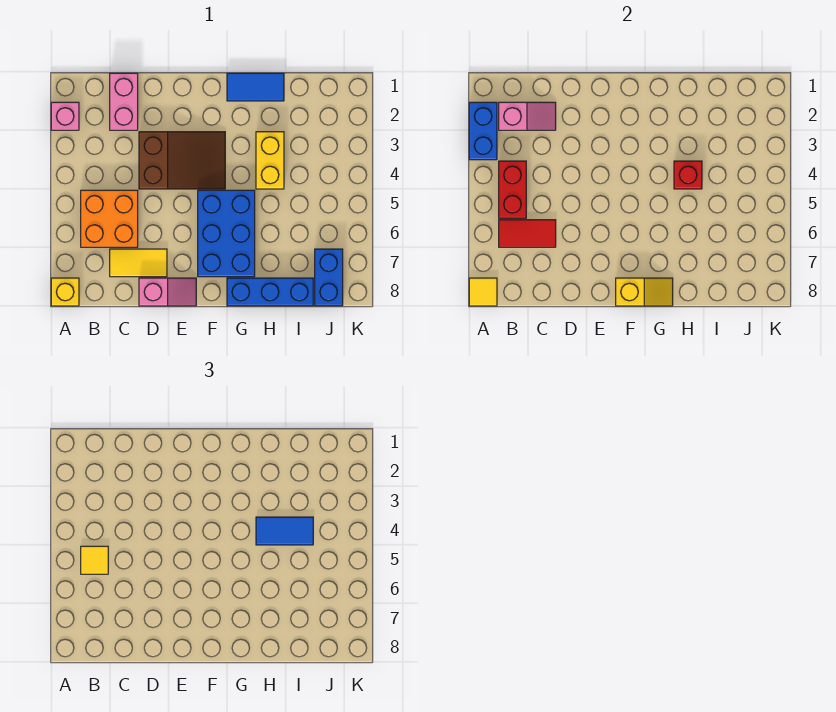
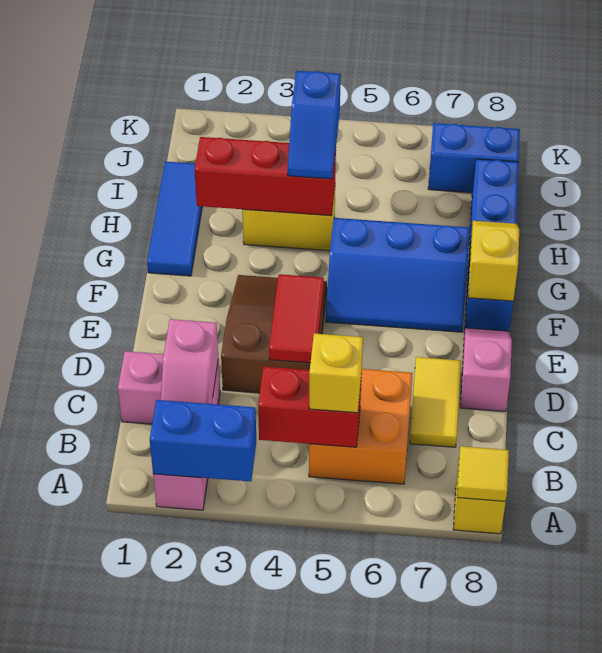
pink 1x2 slope [499,102,556,130] -> pink 1x2 slope turned to [161,319,218,404]
yellow 1x1 tile [81,546,108,574] -> yellow 1x1 brick [309,333,363,413]
red 1x2 tile [499,220,556,247] -> red 1x2 tile moved to [269,274,324,363]
blue 2x3 brick [198,190,255,277] -> blue 2x3 slope [326,218,470,332]
blue 1x2 tile [227,73,284,101] -> blue 1x3 tile [147,162,202,276]
blue 1x3 brick [227,278,313,306] -> blue 1x4 brick [465,159,519,331]
red 1x1 brick [674,161,702,189] -> red 1x3 brick [195,137,336,216]
blue 1x2 tile [256,517,313,545] -> blue 1x2 slope [288,71,341,179]

